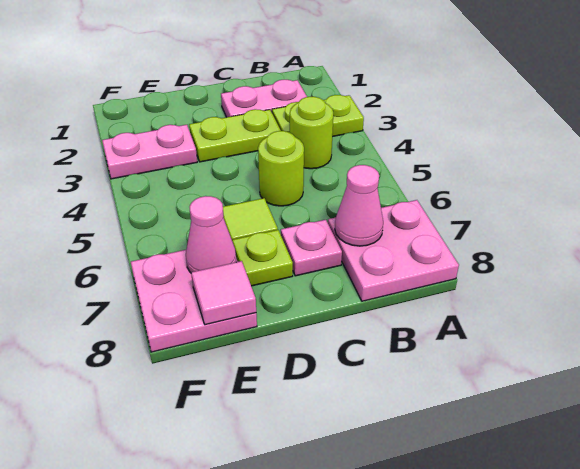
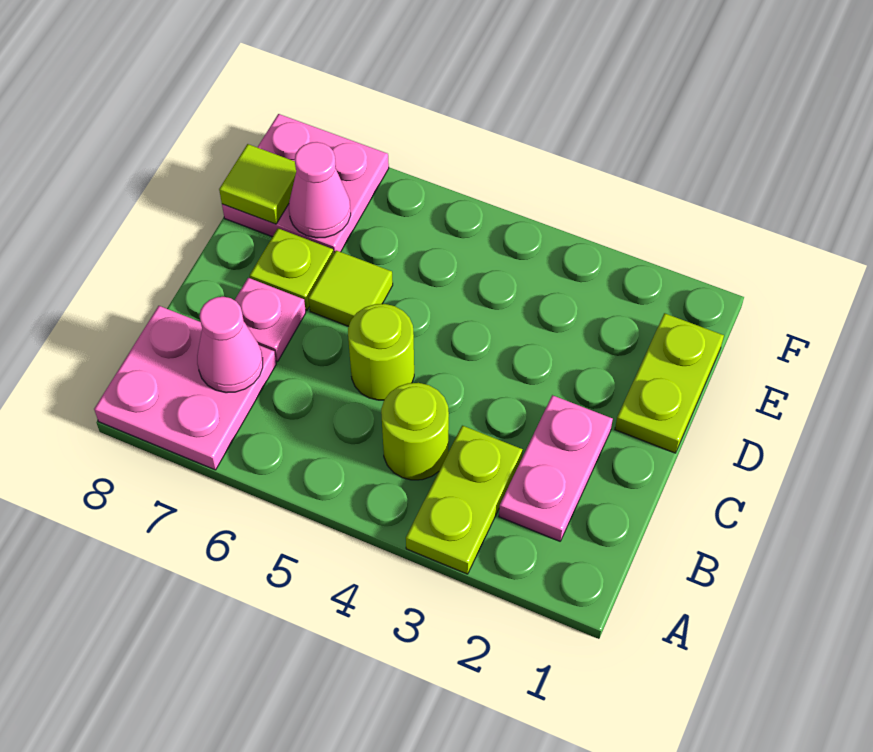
lime 1x2 plate [189,109,281,162] -> lime 1x2 plate moved to [615,313,724,453]
pink 1x2 plate [102,125,197,179] -> none
pink 1x1 tile [191,261,256,325] -> lime 1x1 tile [219,144,296,224]

